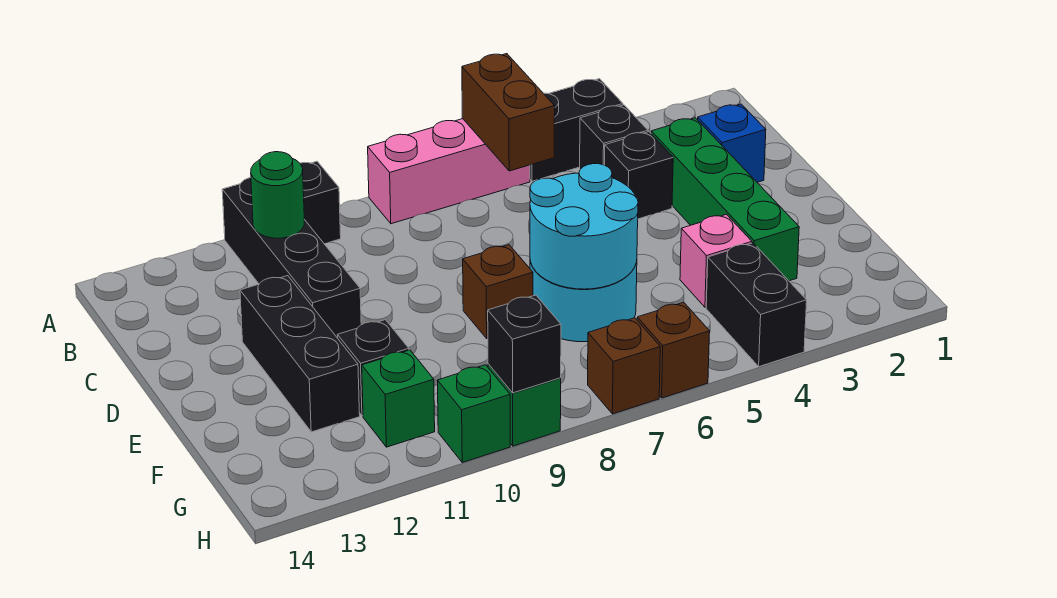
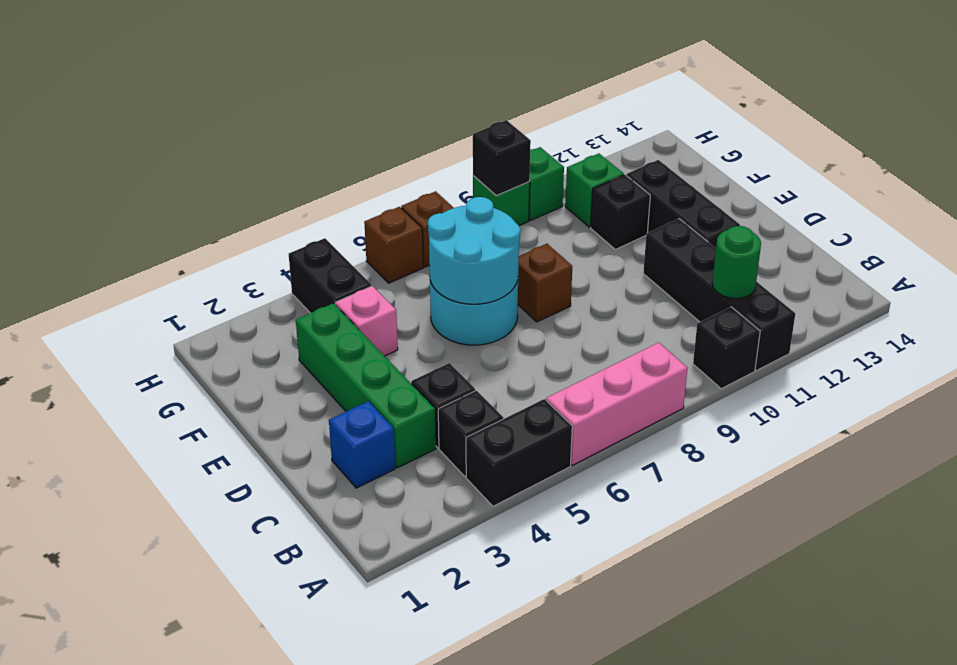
brown 1x2 brick [462,54,555,171] -> none

